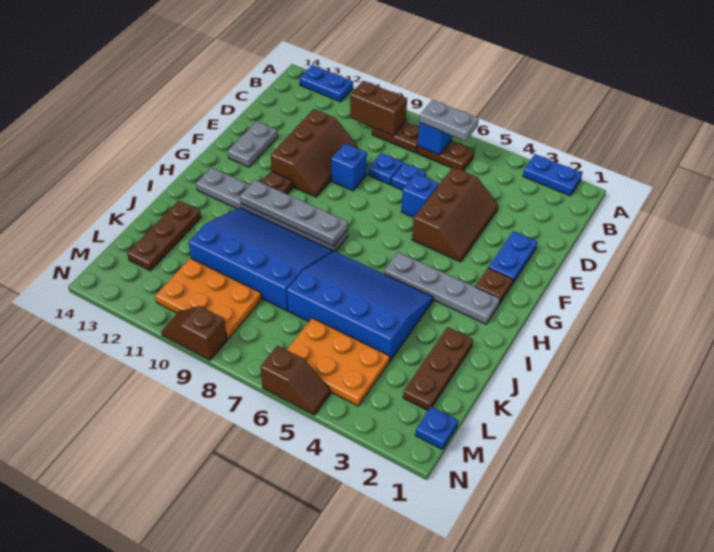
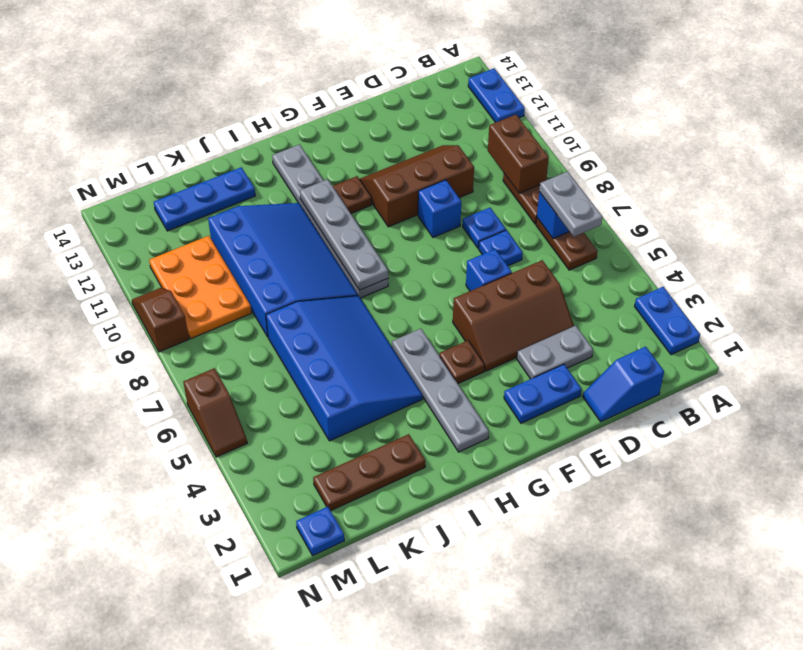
none -> blue 1x2 slope [583,347,664,422]
brown 2x3 slope [271,109,357,197] -> brown 2x3 slope turned to [360,145,474,227]
grey 1x2 plate [228,121,278,167] -> grey 1x2 plate moved to [517,326,593,379]
brown 1x1 plate [475,268,513,304] -> brown 1x1 plate moved to [439,341,485,383]
brown 1x3 plate [127,201,201,271] -> blue 1x3 plate [154,167,255,231]
orange 2x3 plate [287,318,390,406] -> none

